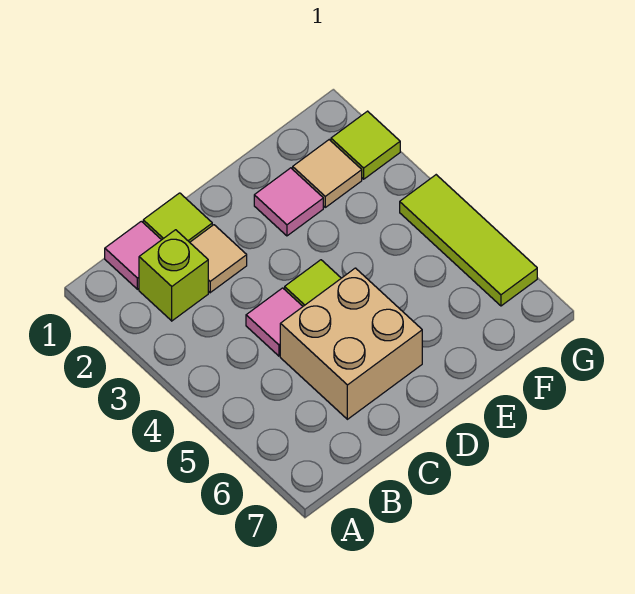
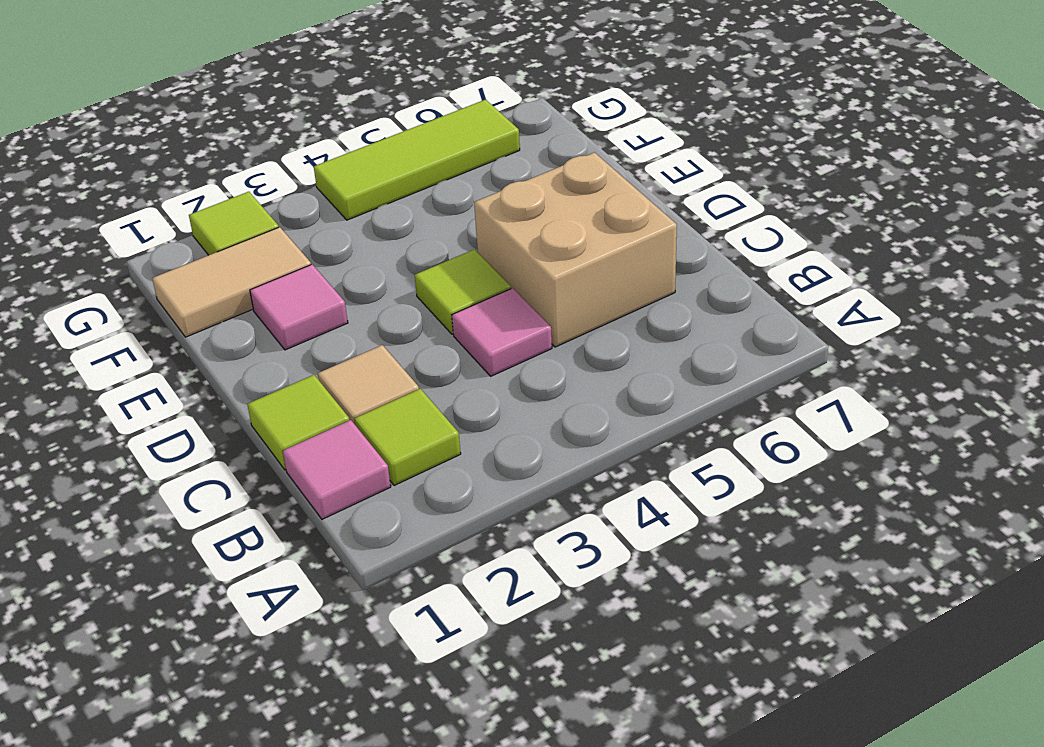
lime 1x1 brick [139,230,208,321] -> lime 1x1 tile [354,389,461,486]
tan 1x1 tile [293,140,362,207] -> tan 1x2 tile [152,227,311,337]

